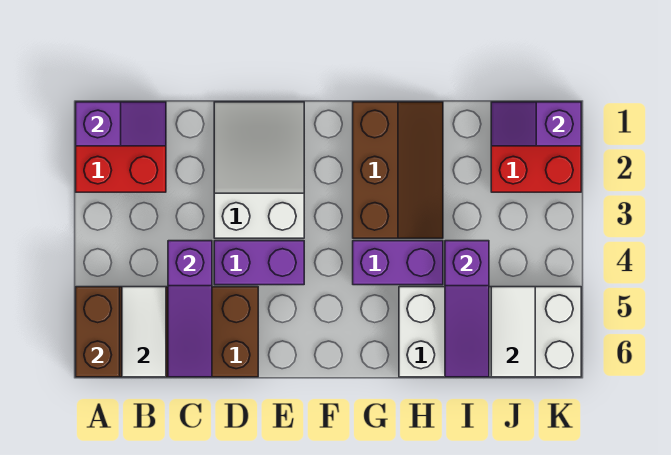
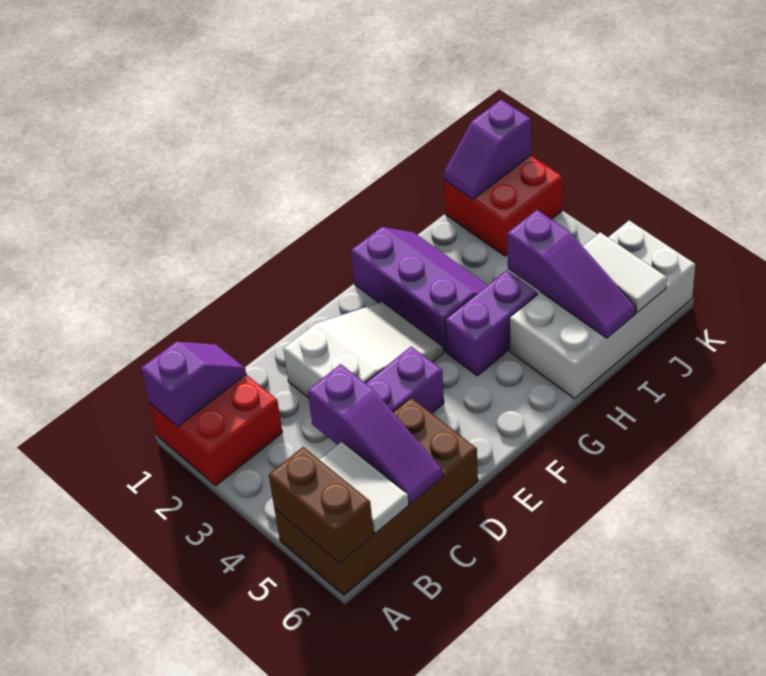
white 2x3 slope [214,102,304,238] -> white 2x3 slope turned to [284,302,444,397]
brown 2x3 slope [353,102,443,238] -> purple 2x3 slope [351,227,487,352]

